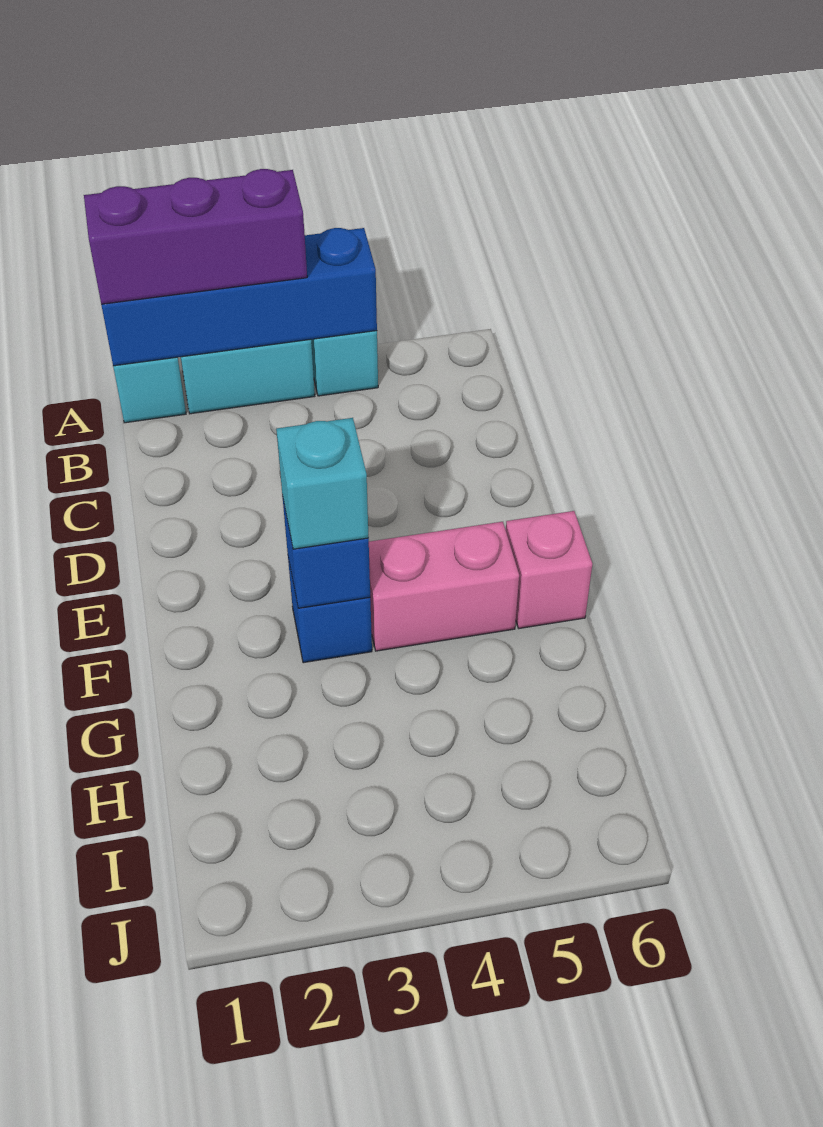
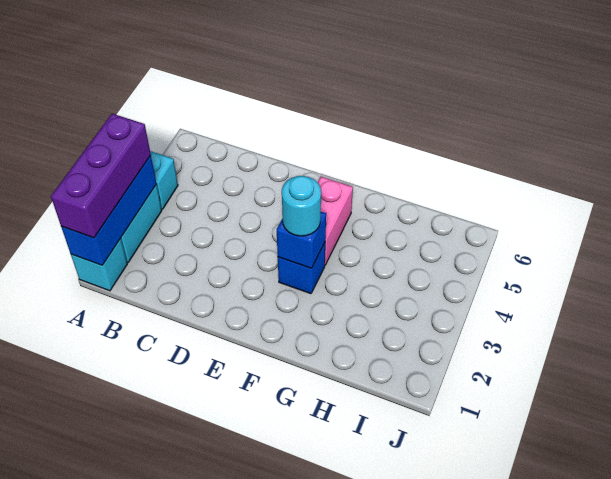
blue 1x4 brick [101,228,377,366] -> blue 1x3 brick [61,156,156,265]
cyan 1x1 brick [276,418,369,549] -> cyan 1x1 round brick [282,176,321,236]
pink 1x1 brick [506,511,592,628] -> none

